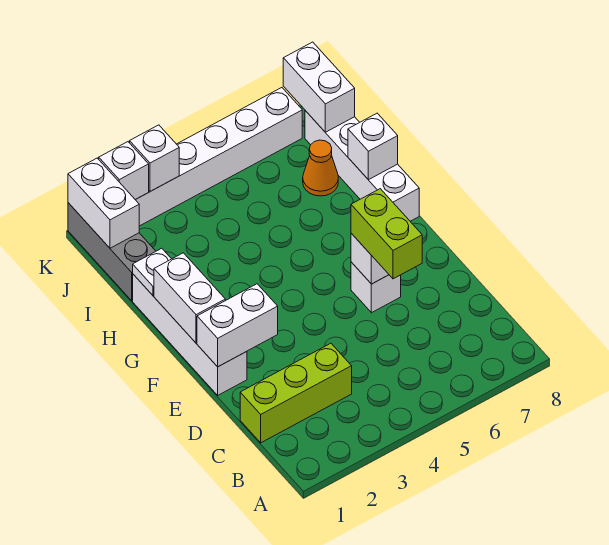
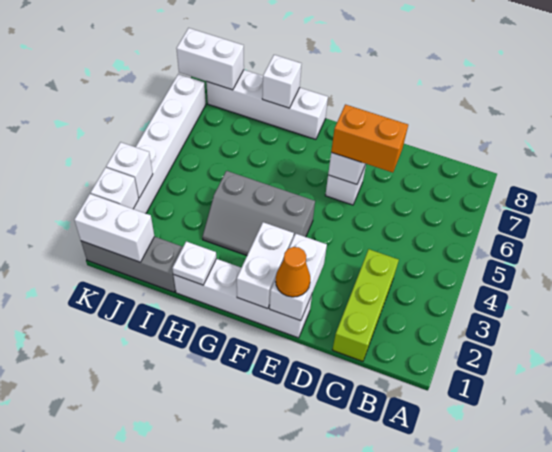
lime 1x2 brick [351,189,422,279] -> orange 1x2 brick [331,104,408,173]
white 1x2 brick [154,253,225,343] -> white 1x2 brick turned to [237,222,294,309]
none -> grey 2x3 slope [202,171,315,255]
orange 1x1 cone [303,140,338,196] -> orange 1x1 cone moved to [276,247,310,297]

